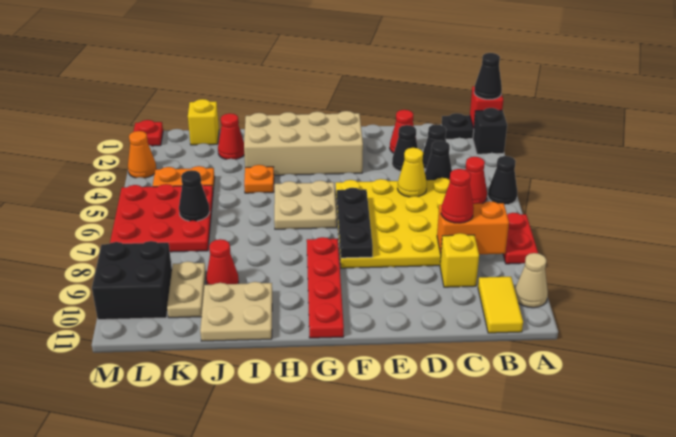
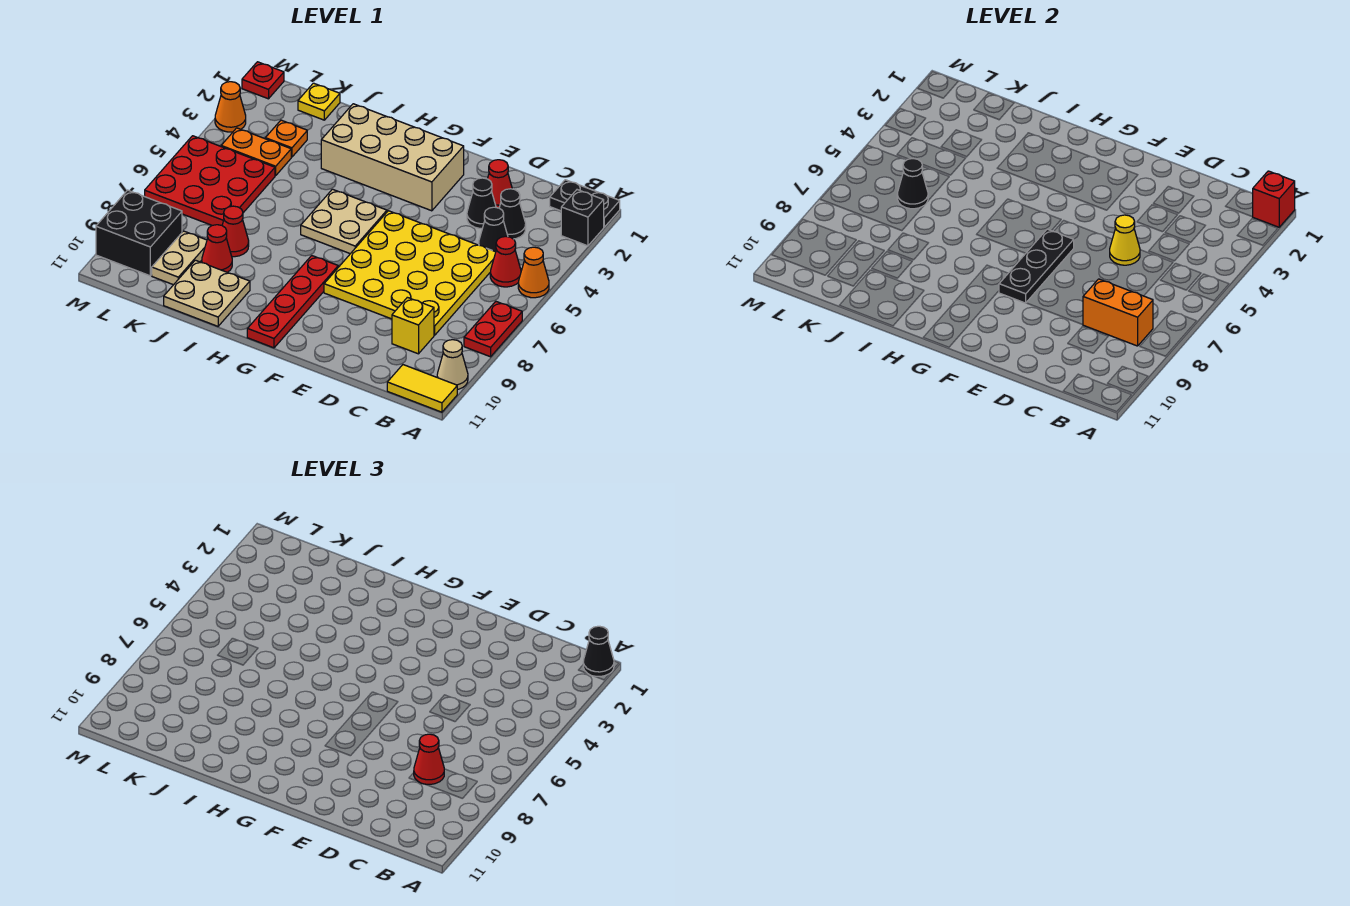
black 1x1 cone [488,156,517,204] -> orange 1x1 cone [518,247,549,298]
yellow 1x2 tile [478,277,523,333] -> yellow 1x2 tile turned to [387,365,457,412]
orange 1x1 plate [244,165,274,193] -> orange 1x1 plate moved to [265,120,307,157]
red 1x1 cone [218,113,244,159] -> red 1x1 cone moved to [222,206,249,257]
yellow 1x1 brick [188,99,219,145] -> yellow 1x1 plate [298,83,340,120]

